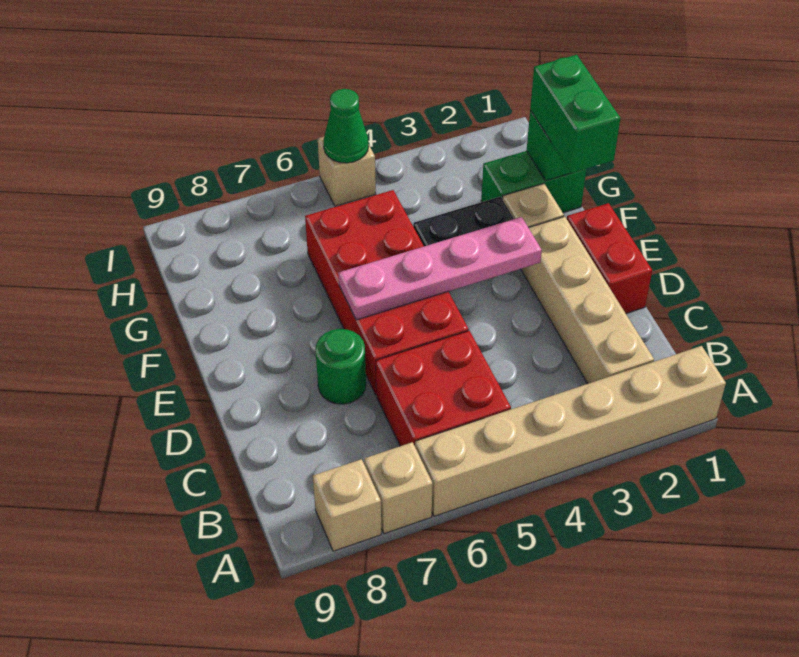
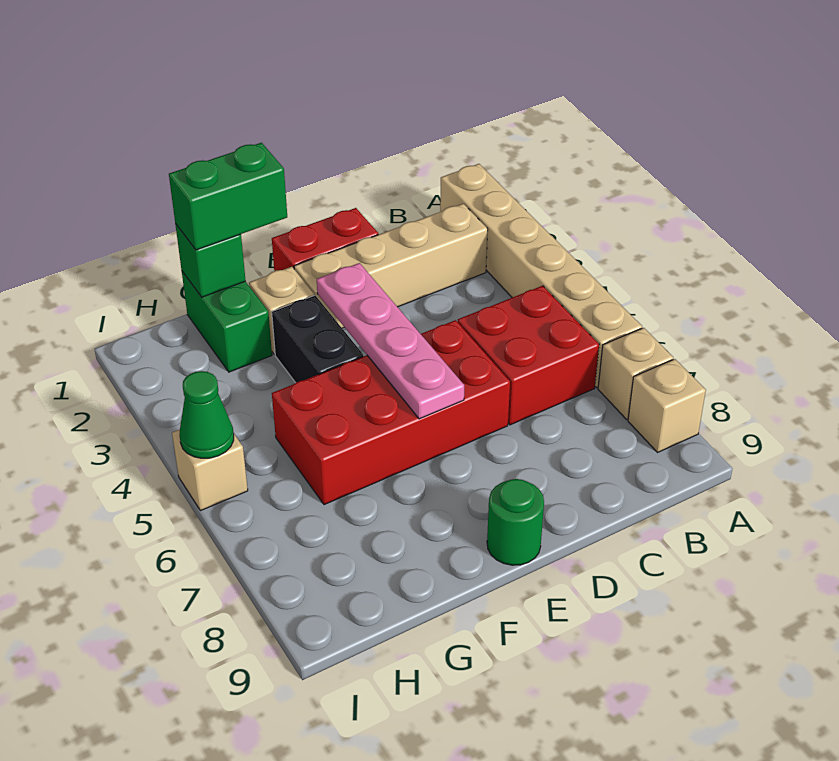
green 1x1 round brick [316,329,366,404] -> green 1x1 round brick moved to [487,479,544,565]

